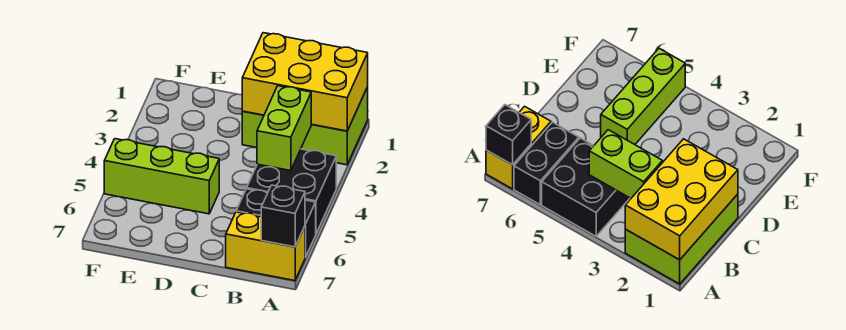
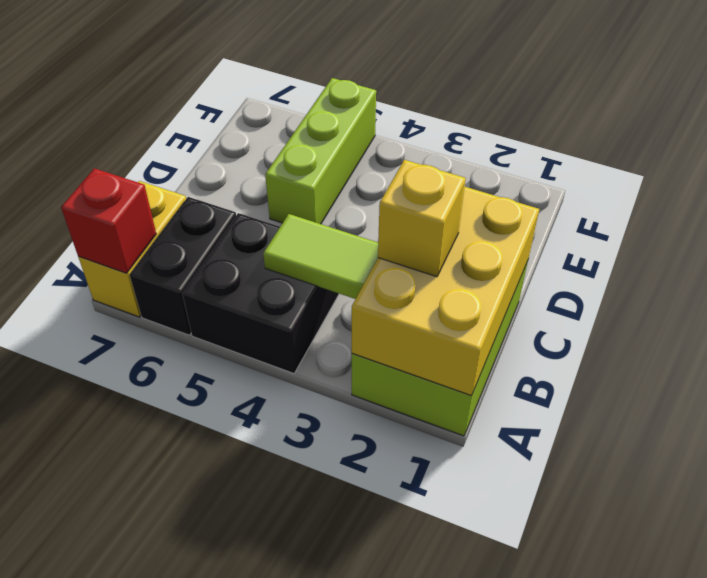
black 1x1 brick [261,185,305,247] -> red 1x1 brick [61,168,156,273]
none -> yellow 1x1 brick [378,160,466,277]
lime 1x2 brick [257,86,312,171] -> lime 1x2 tile [263,214,378,299]

